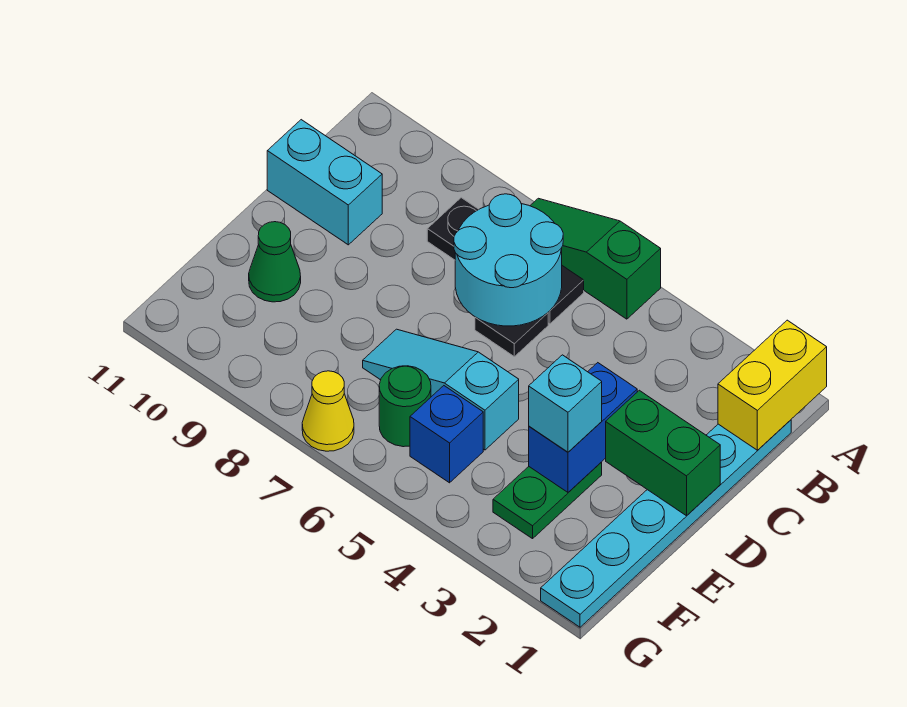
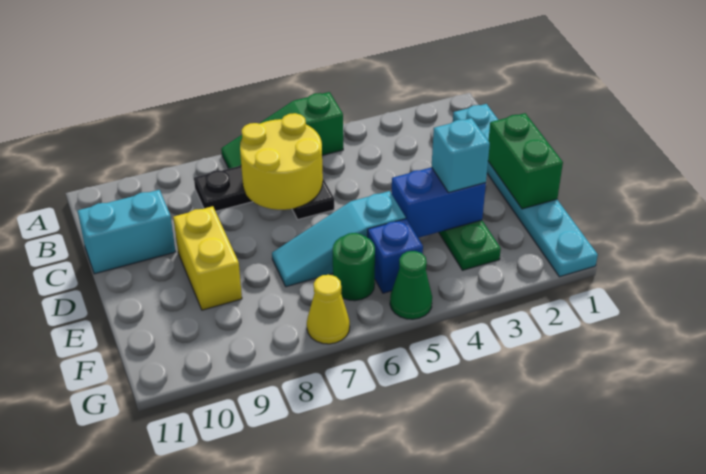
yellow 1x2 brick [718,320,827,450] -> yellow 1x2 brick moved to [173,206,242,310]
cyan 2x2 round brick [454,194,563,326] -> yellow 2x2 round brick [240,113,323,210]
green 1x2 brick [606,390,720,516] -> green 1x2 brick turned to [488,113,563,209]
blue 1x2 brick [529,363,637,492] -> blue 1x2 brick turned to [392,167,486,238]
green 1x1 cone [249,222,301,302] -> green 1x1 cone moved to [390,251,432,319]

